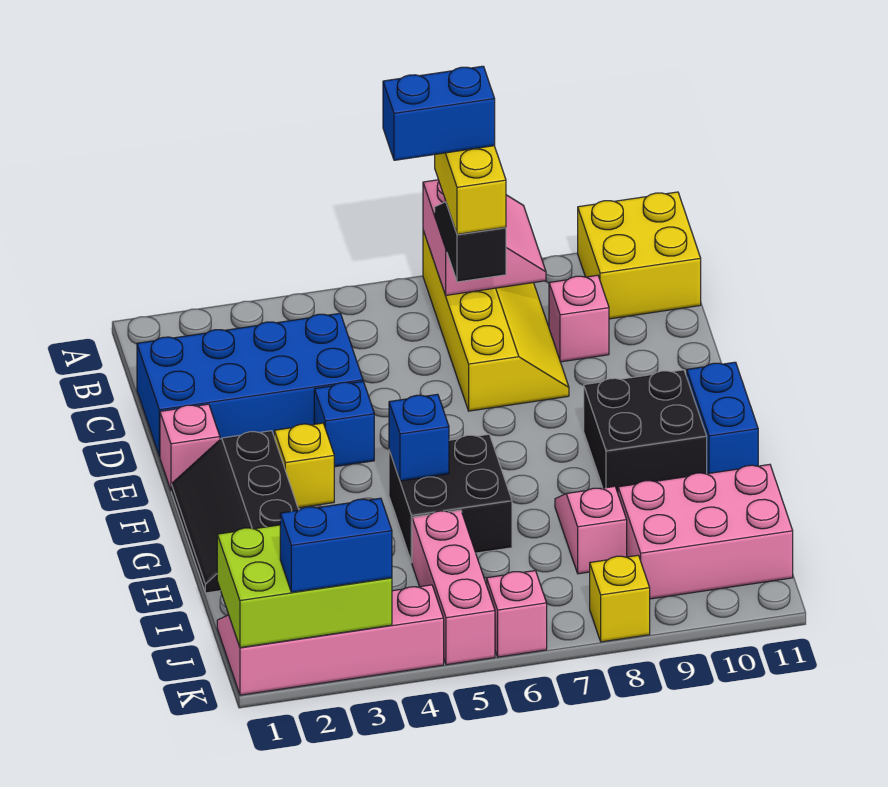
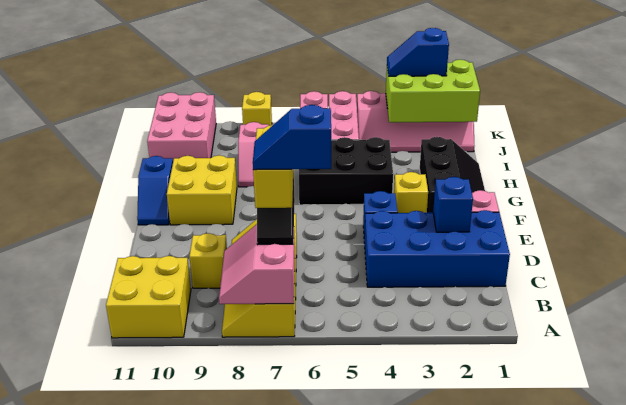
blue 1x2 brick [383,66,495,160] -> blue 1x2 slope [253,105,331,170]
pink 1x1 brick [549,275,609,362] -> yellow 1x1 brick [189,233,227,288]
black 2x2 brick [584,370,707,493] -> yellow 2x2 brick [167,155,237,225]
blue 1x2 brick [687,362,758,474] -> blue 1x2 slope [137,156,173,225]
black 2x2 brick [389,434,512,562] -> black 2x3 brick [299,137,393,205]
blue 1x1 brick [389,394,449,481] -> blue 1x1 brick moved to [433,177,473,232]
pink 2x3 brick [618,464,793,599] -> pink 2x3 brick turned to [147,92,216,160]
blue 1x2 brick [280,498,392,592] -> blue 1x2 slope [387,28,449,76]

